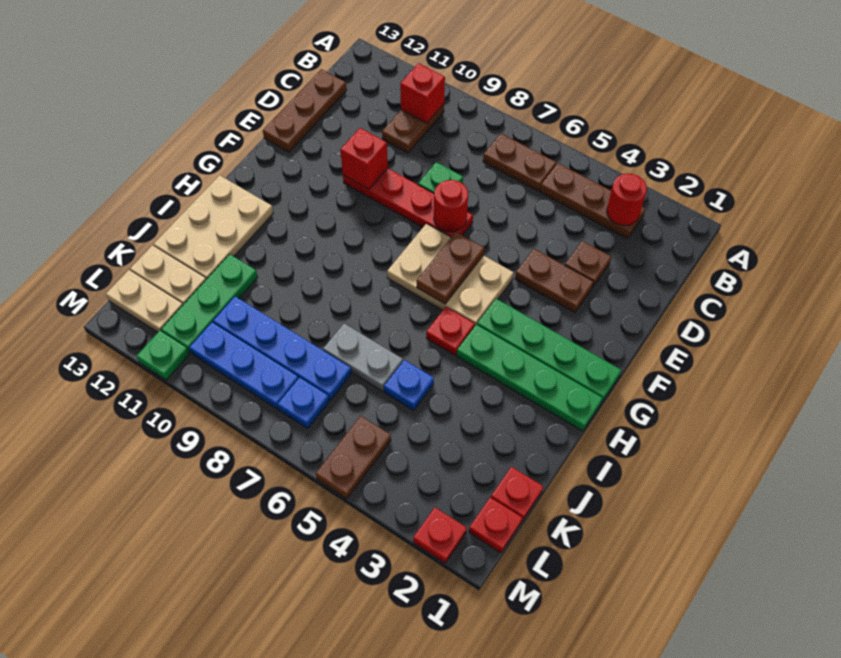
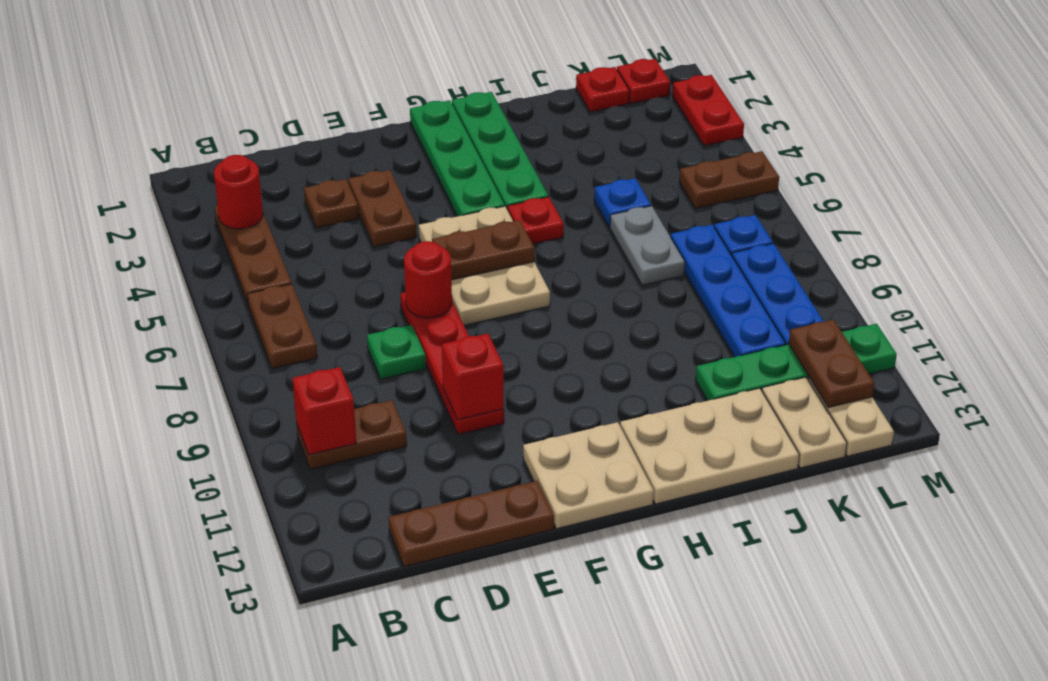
none -> tan 2x2 plate [523,422,654,529]
none -> brown 1x2 plate [789,320,874,408]
red 1x1 plate [413,508,467,563] -> red 1x2 plate [672,75,744,146]

